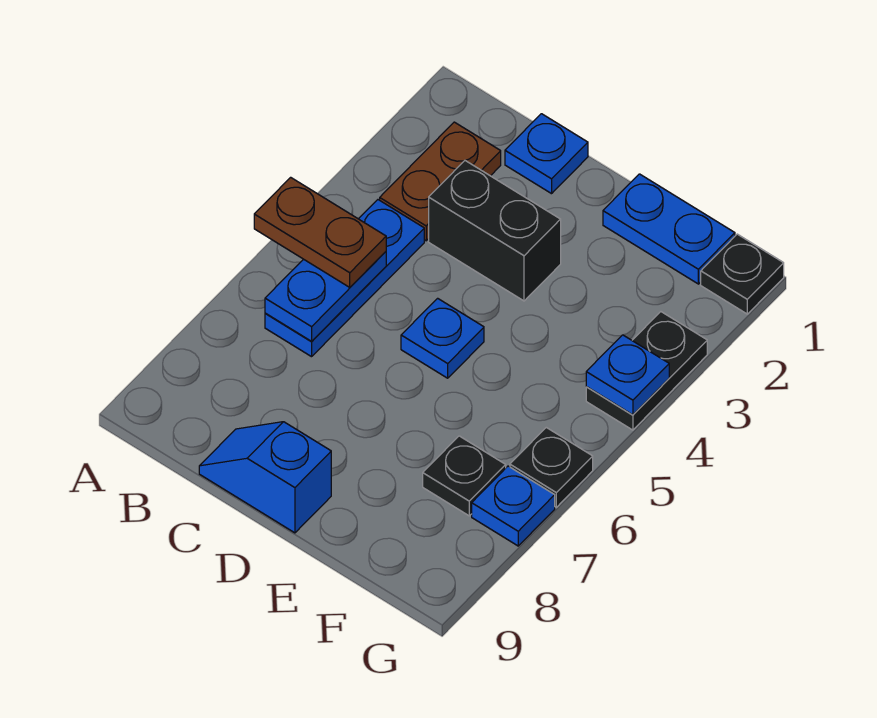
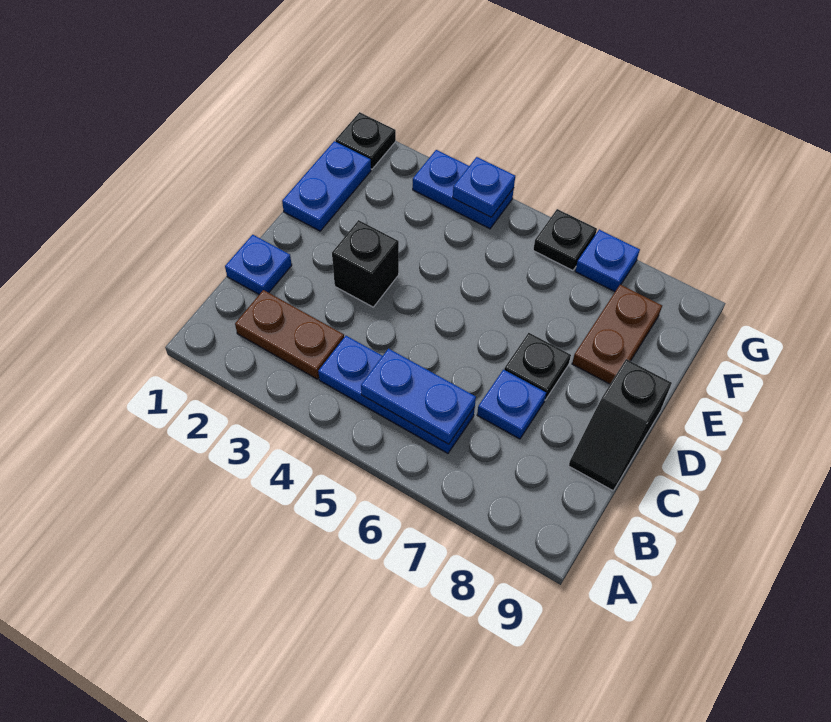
brown 1x2 plate [254,177,386,287] -> brown 1x2 plate moved to [572,285,662,384]
black 1x2 brick [429,160,561,301] -> black 1x1 brick [332,220,399,307]
blue 1x2 slope [199,422,331,533] -> black 1x2 slope [569,359,672,491]
blue 1x1 plate [401,298,484,378] -> blue 1x1 plate moved to [477,370,546,439]
black 1x1 plate [423,436,506,516] -> black 1x1 plate moved to [504,333,571,400]
black 1x2 plate [586,312,707,430] -> blue 1x2 plate [413,150,514,229]

